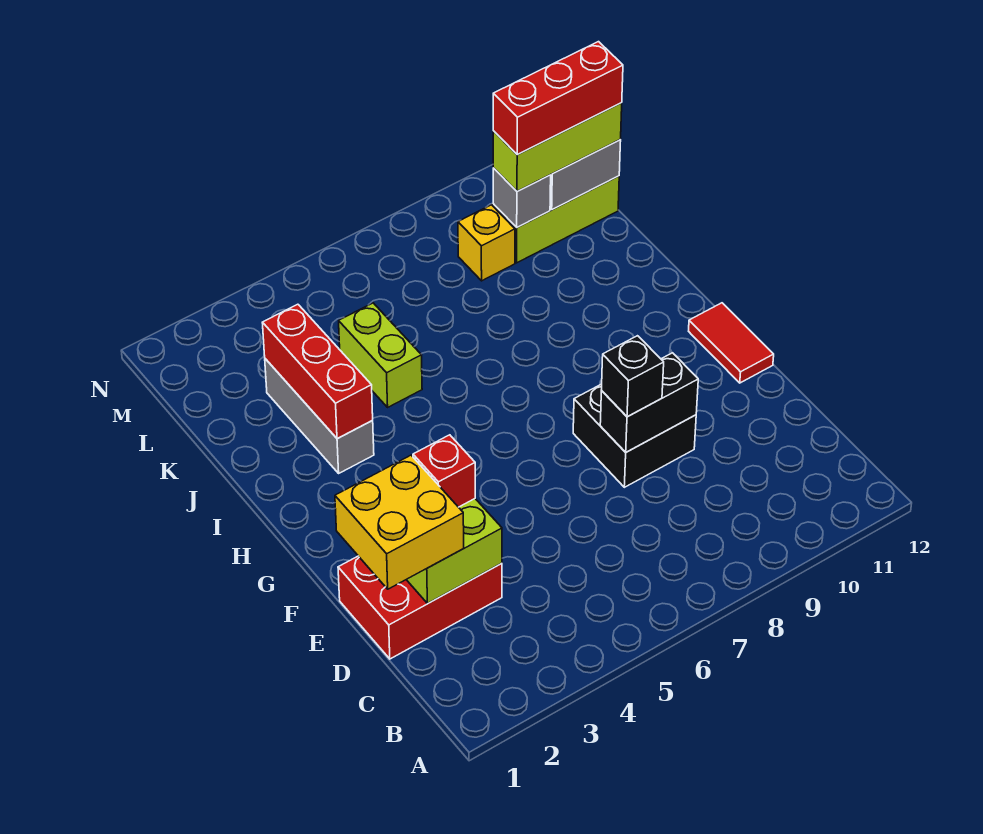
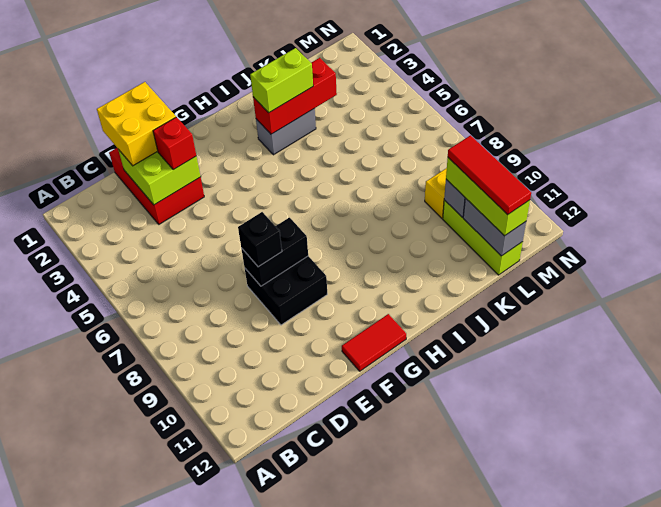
black 1x2 brick [600,353,698,452] -> black 1x2 brick turned to [241,218,308,286]
grey 1x3 brick [265,359,374,473] -> grey 1x2 brick [256,108,316,155]
lime 1x2 brick [339,303,422,407] -> lime 1x2 brick moved to [250,48,313,113]
red 1x3 brick [493,42,623,155] -> red 1x3 tile [448,135,531,215]

